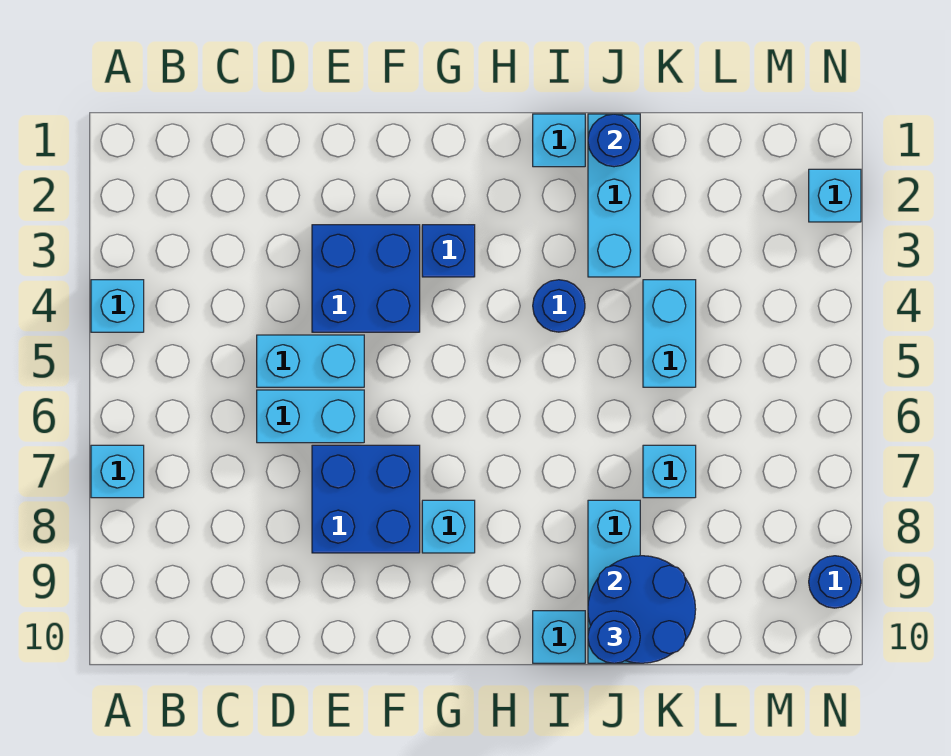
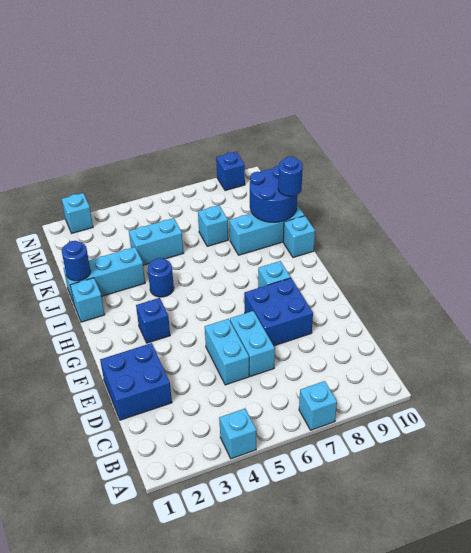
blue 2x2 brick [312,225,420,332] -> blue 2x2 brick moved to [100,343,172,420]
blue 1x1 round brick [809,556,861,608] -> blue 1x1 brick [216,152,245,191]

